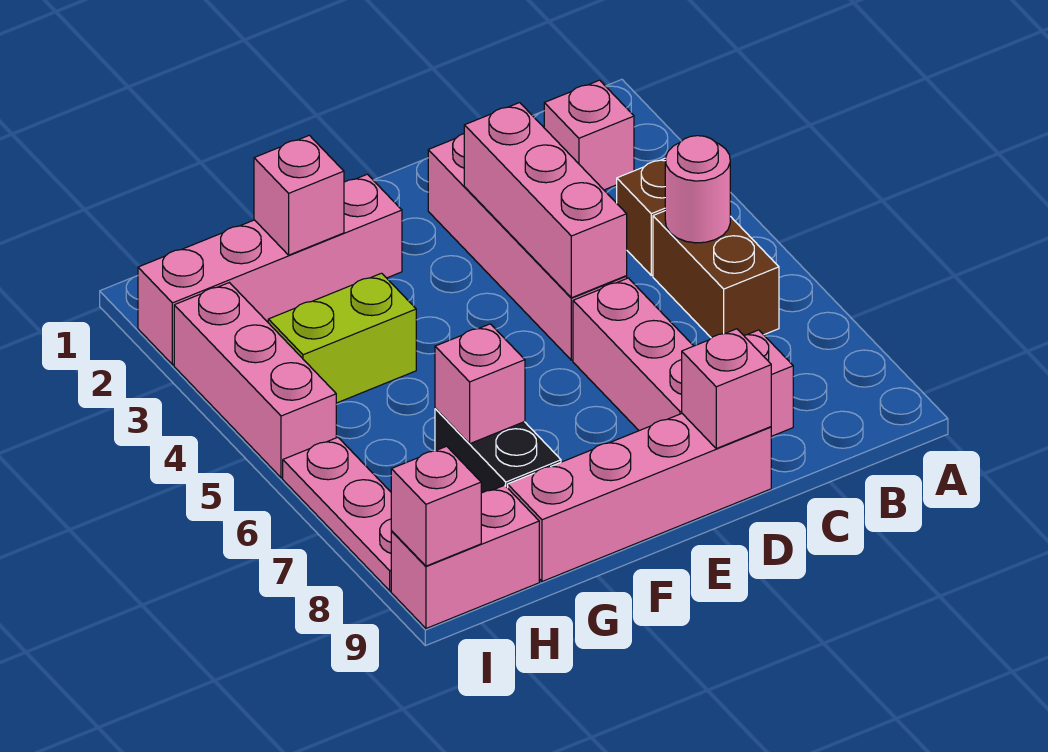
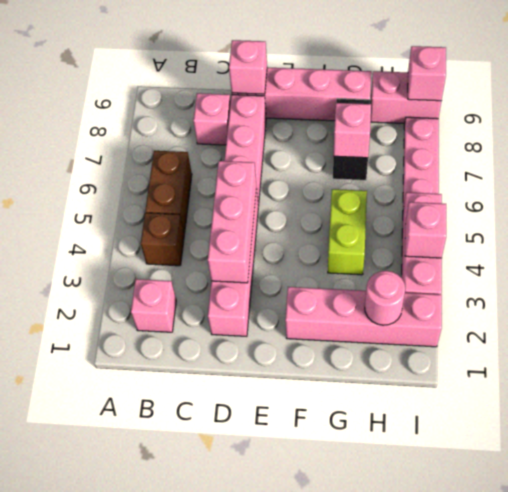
pink 1x1 round brick [665,136,730,243] -> pink 1x1 round brick moved to [365,271,405,325]
pink 1x1 brick [254,135,344,255] -> pink 1x1 brick moved to [405,202,446,258]
lime 1x2 brick [268,273,416,403] -> lime 1x2 brick turned to [328,189,367,275]

